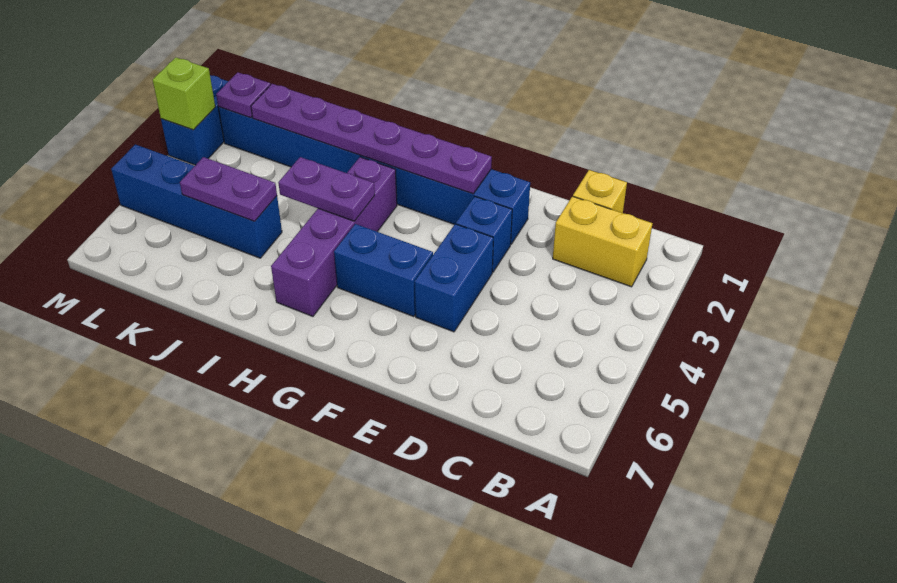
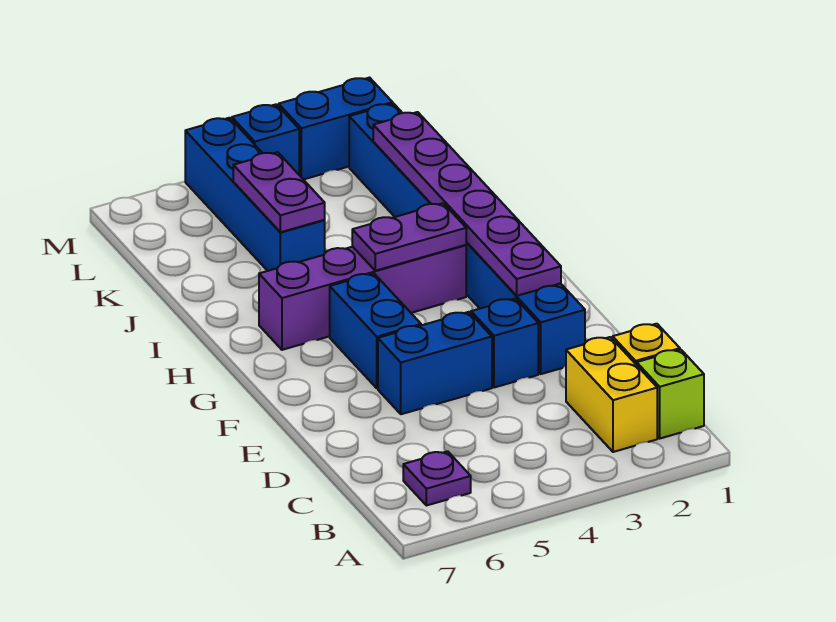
purple 1x2 plate [278,157,375,221] -> purple 1x2 plate turned to [352,203,466,271]
purple 1x1 plate [216,72,270,118] -> purple 1x1 plate moved to [403,451,471,506]
lime 1x1 brick [153,57,215,130] -> lime 1x1 brick moved to [637,350,704,438]
none -> blue 1x1 brick [232,104,299,174]

